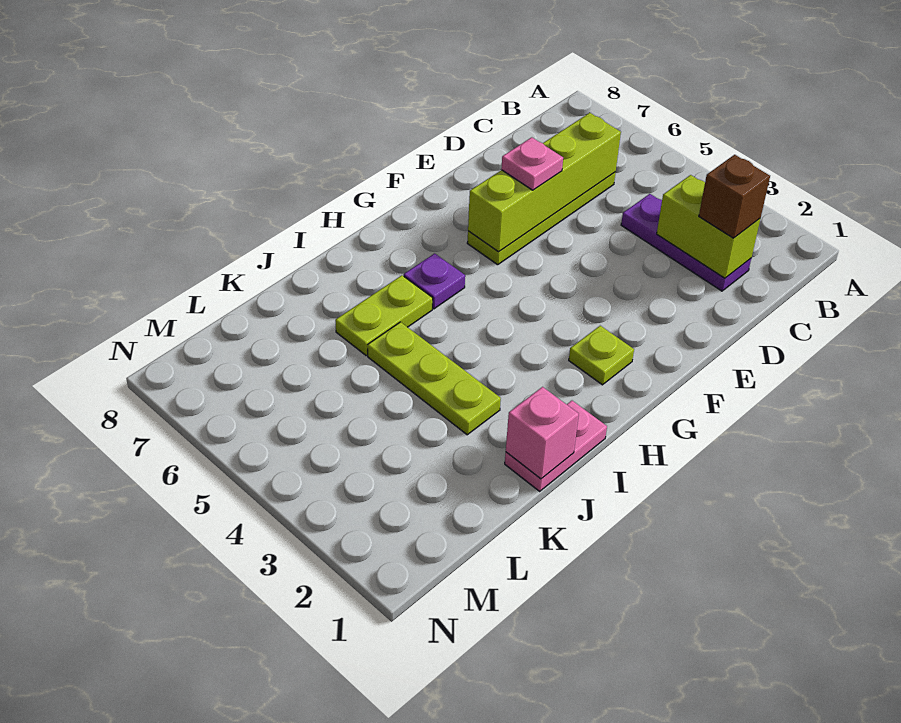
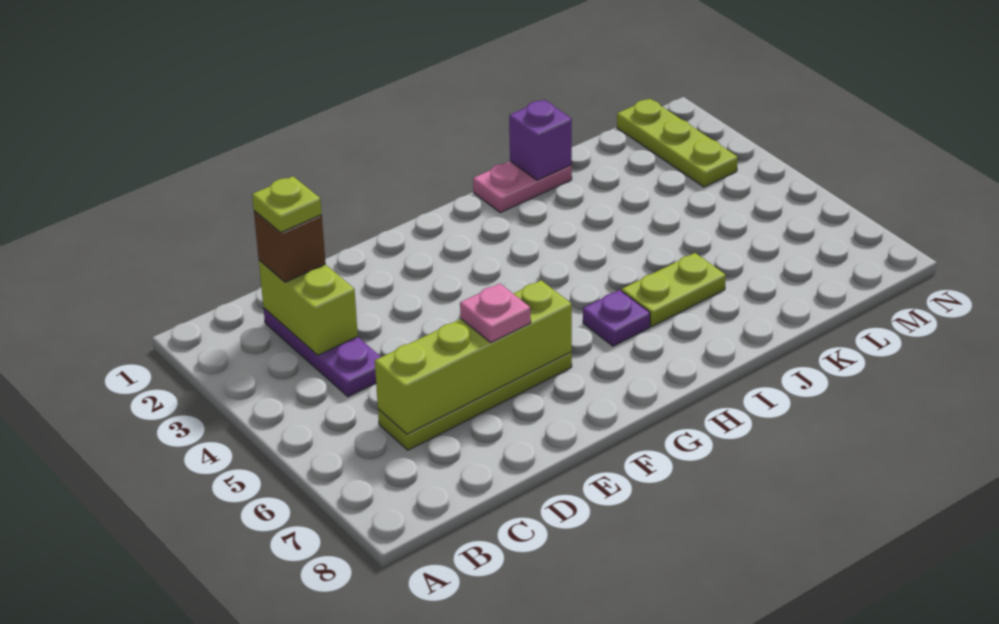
lime 1x1 plate [569,326,634,385] -> lime 1x1 plate moved to [252,176,322,232]
pink 1x1 brick [506,387,579,479] -> purple 1x1 brick [509,100,572,180]
lime 1x3 plate [368,322,501,435] -> lime 1x3 plate moved to [617,99,738,187]

